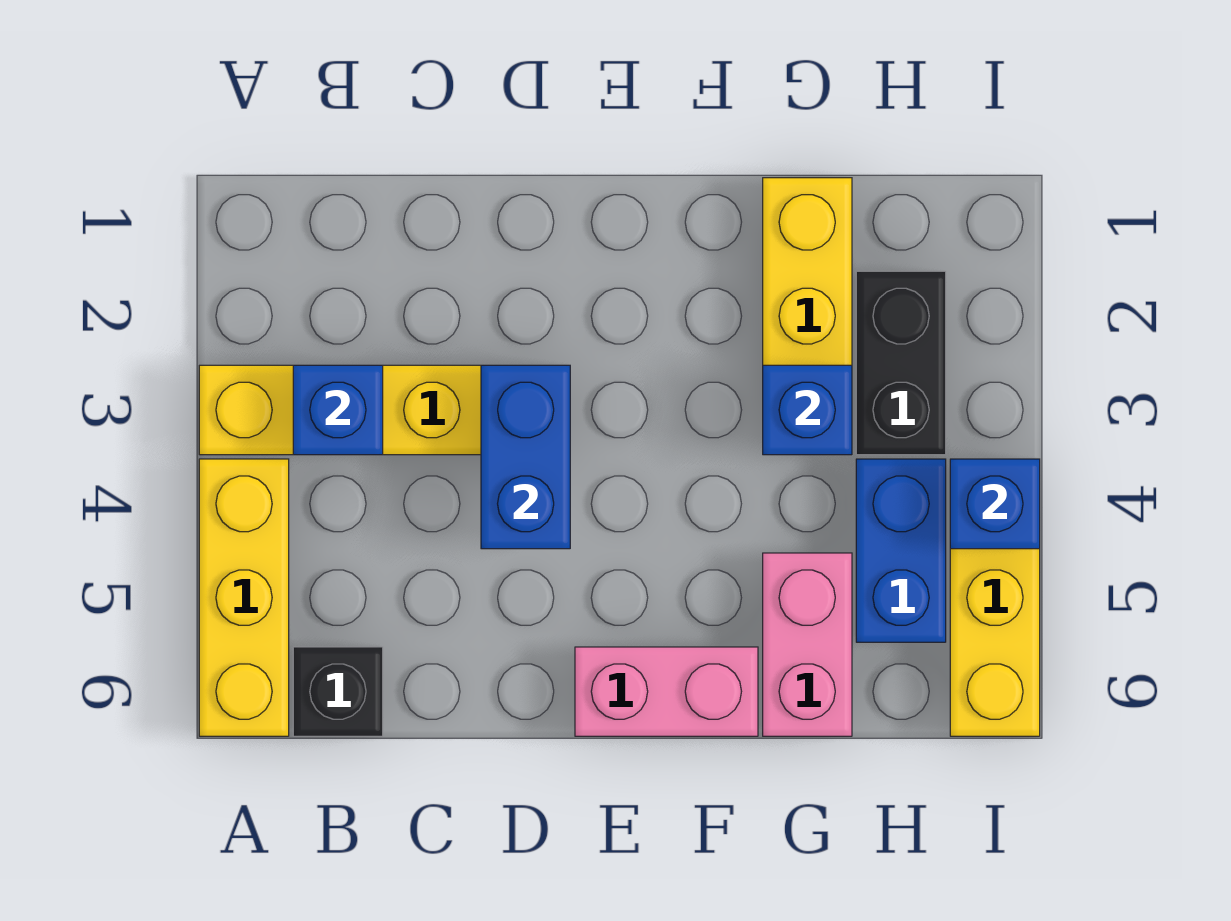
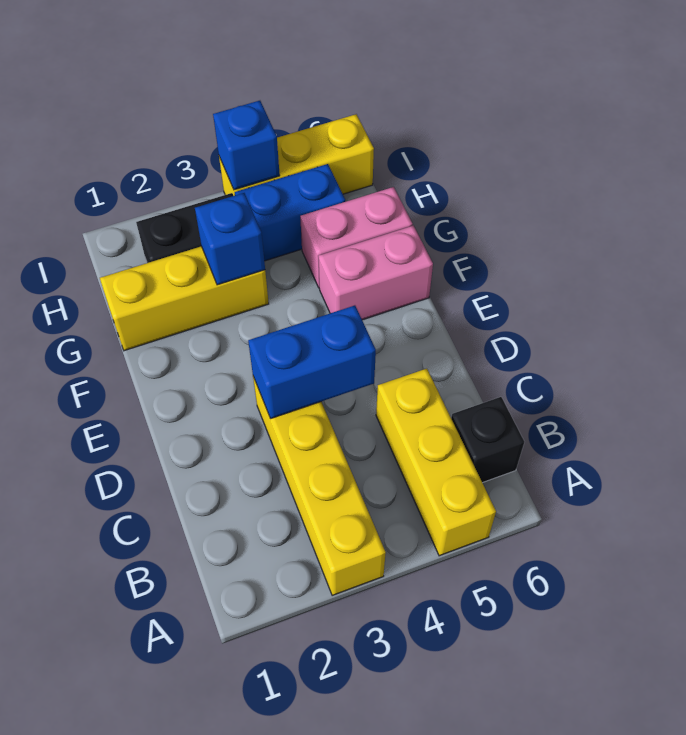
yellow 1x3 brick [199,459,289,736] -> yellow 1x3 brick turned to [376,369,496,556]
blue 1x1 brick [293,365,383,455] -> none
pink 1x2 brick [575,647,758,736] -> pink 1x2 brick turned to [318,226,433,320]

